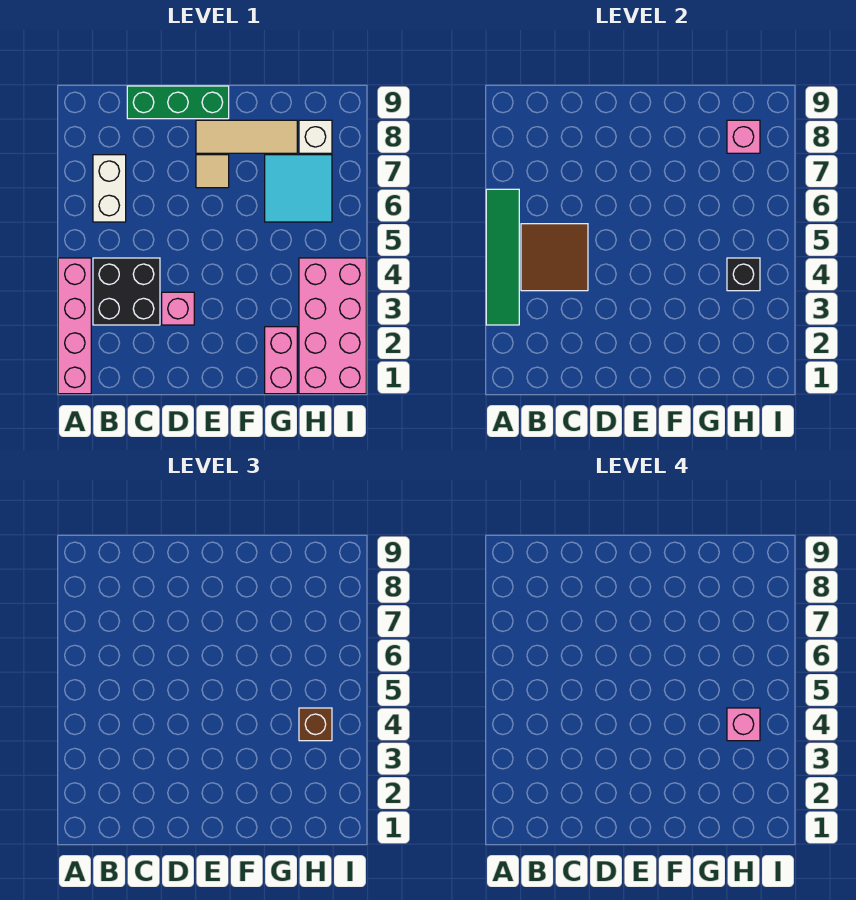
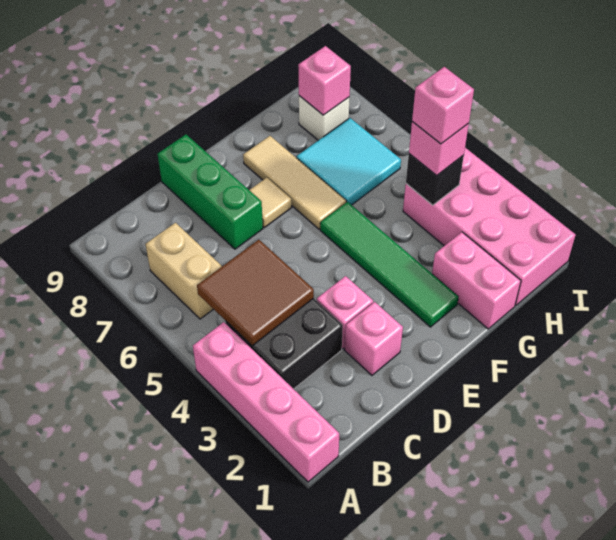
green 1x4 tile [486,189,519,325] -> green 1x4 tile moved to [320,202,459,327]
white 1x2 brick [93,155,126,222] -> tan 1x2 brick [145,223,222,319]
green 1x3 brick [127,86,229,119] -> green 1x3 brick turned to [158,135,263,249]
none -> pink 1x1 brick [344,302,403,375]
tan 1x3 tile [196,120,297,153] -> tan 1x3 tile turned to [243,136,346,229]
brown 1x1 brick [299,708,332,741] -> pink 1x1 brick [409,122,469,176]

